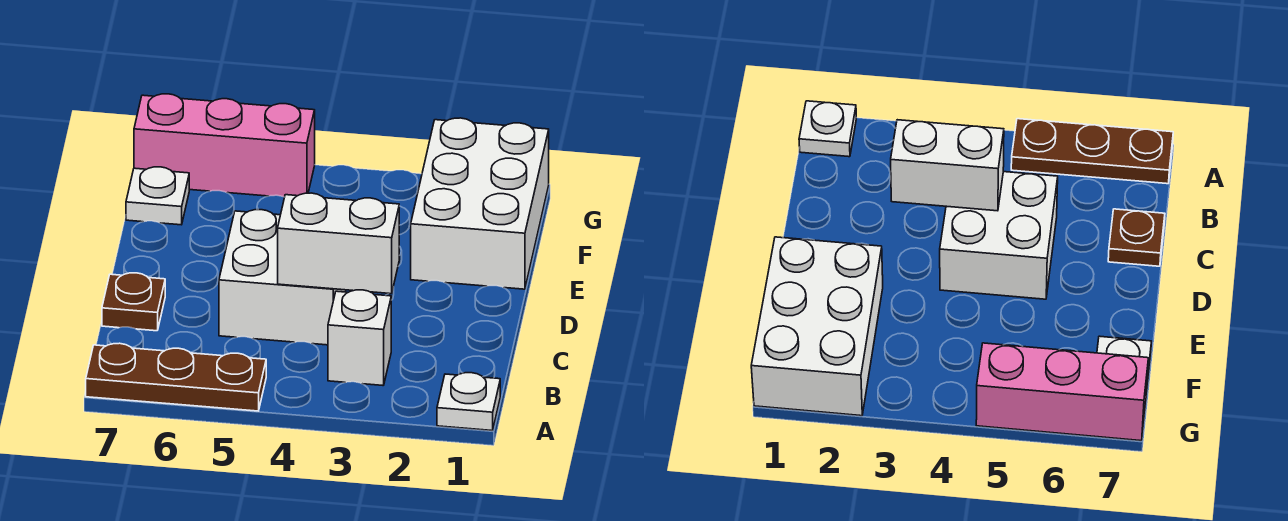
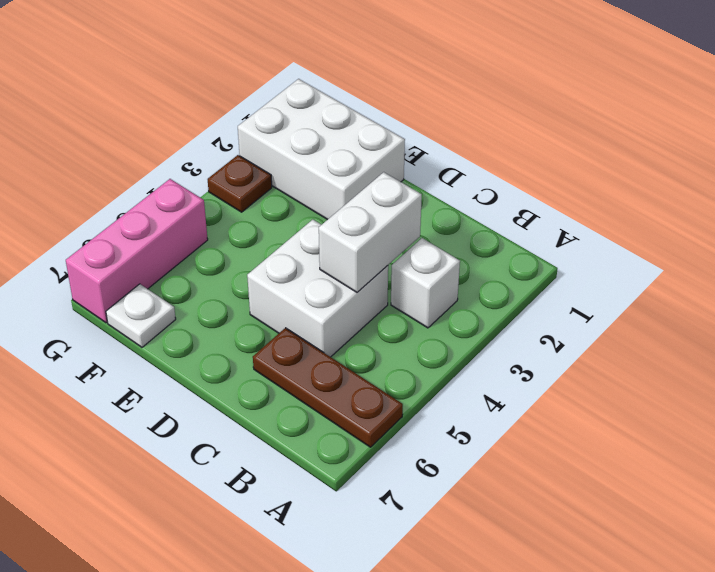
white 1x1 plate [437,373,500,431] -> none
brown 1x3 plate [86,343,266,411] -> brown 1x3 plate turned to [253,328,403,447]
brown 1x1 plate [102,273,165,331] -> brown 1x1 plate moved to [208,155,272,212]

